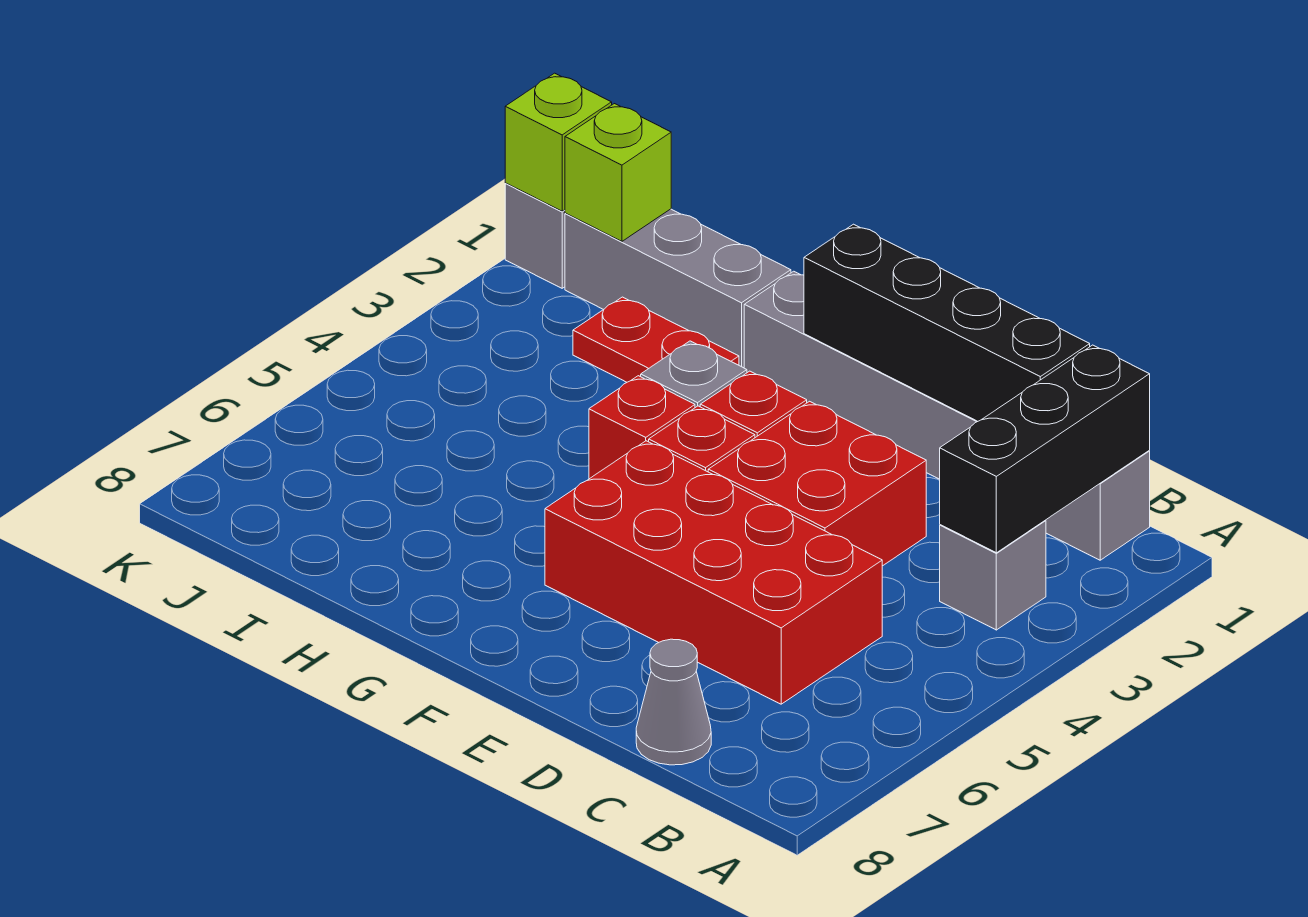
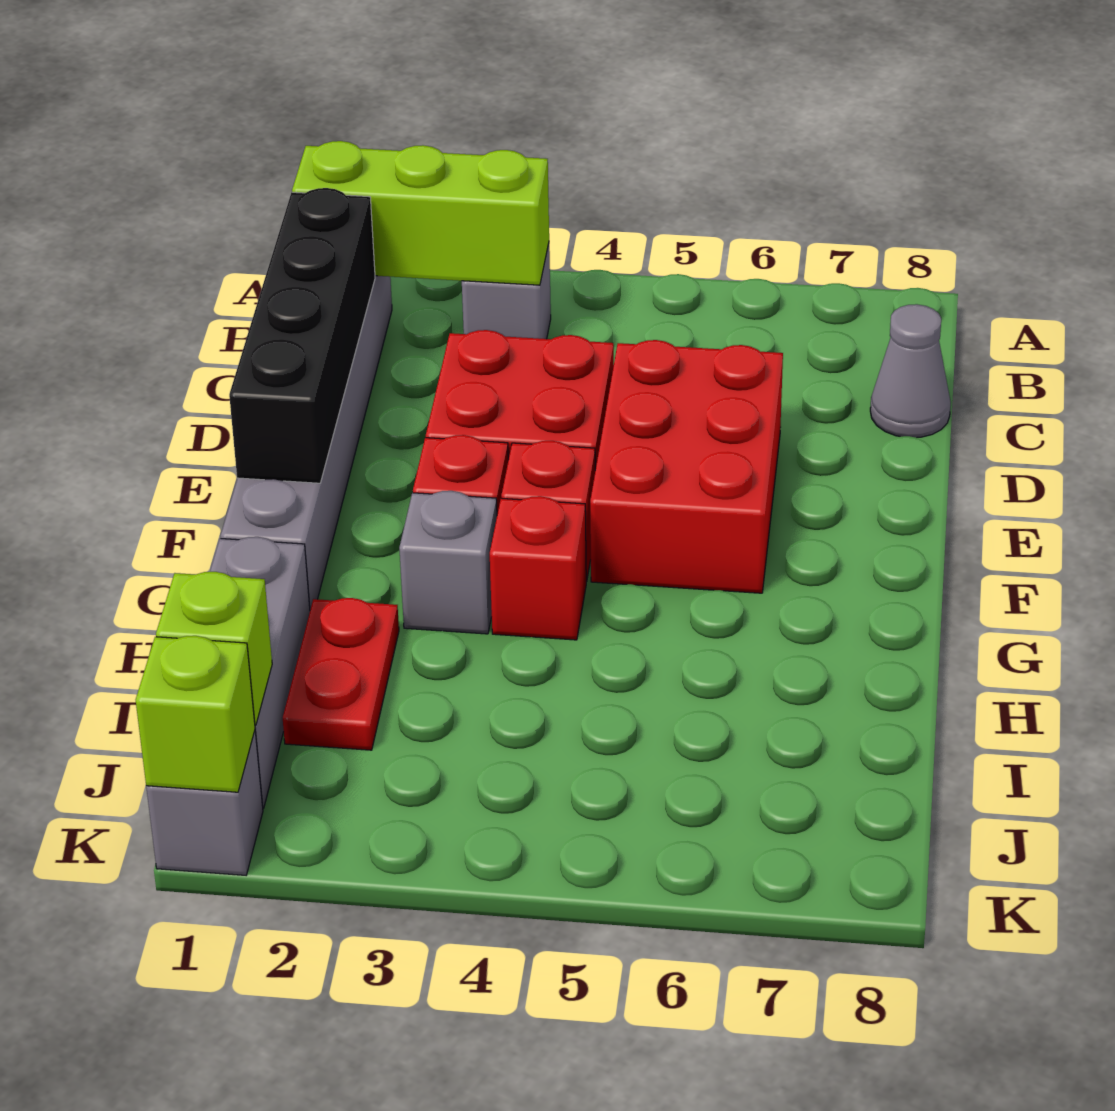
black 1x3 brick [940,345,1150,553] -> lime 1x3 brick [292,141,549,285]
red 2x4 brick [545,441,882,704] -> red 2x3 brick [590,340,783,593]

